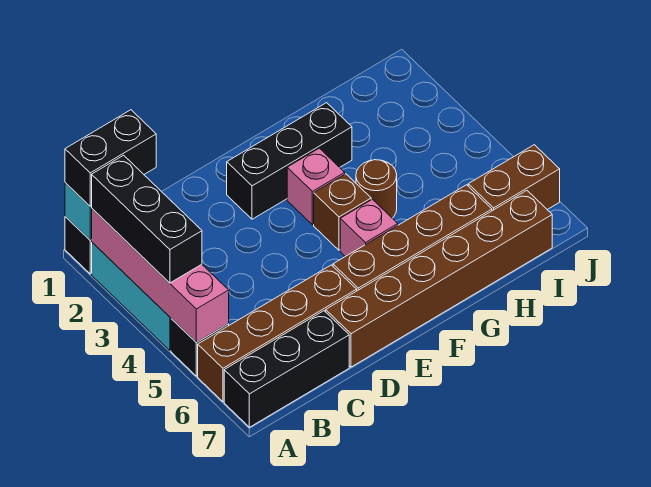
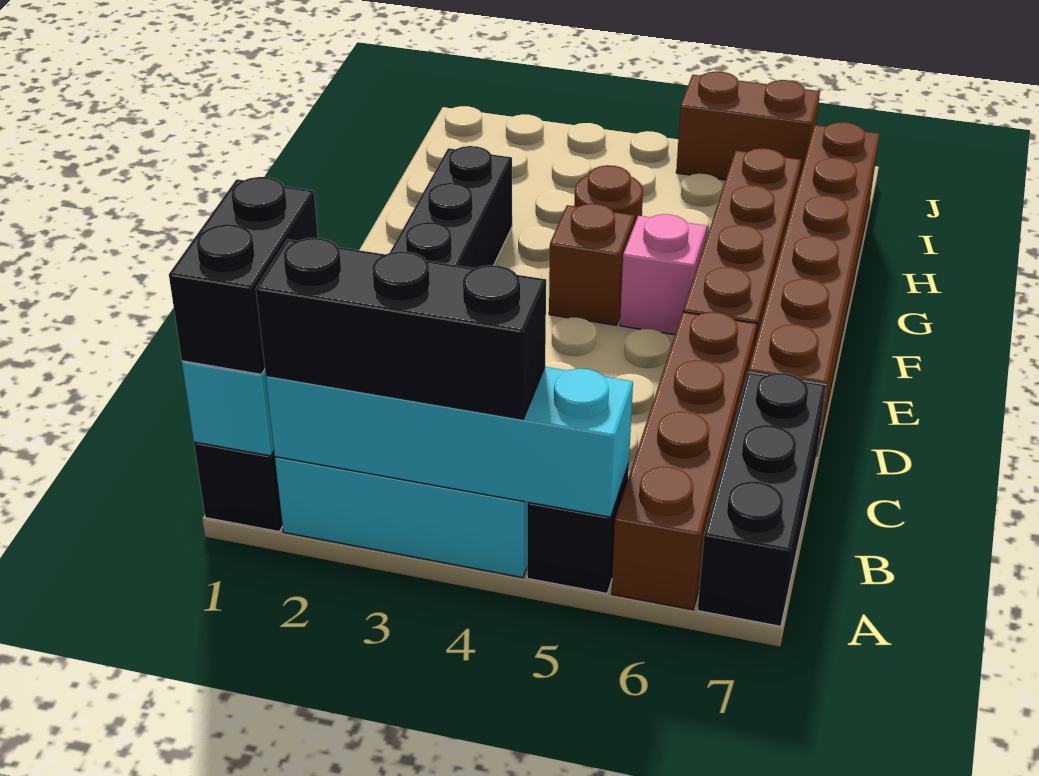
pink 1x4 brick [92,209,229,343] -> cyan 1x4 brick [266,367,633,517]
pink 1x1 brick [287,148,345,225] -> none
brown 1x2 brick [468,145,560,211] -> brown 1x2 brick turned to [676,71,820,180]

